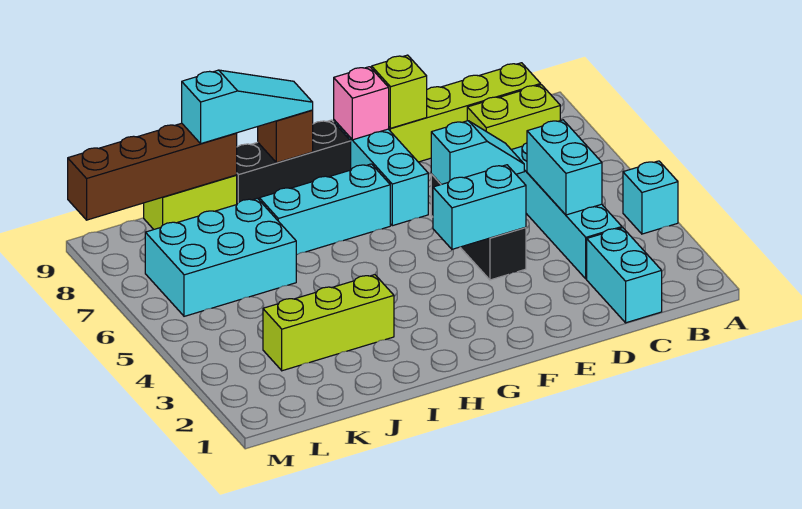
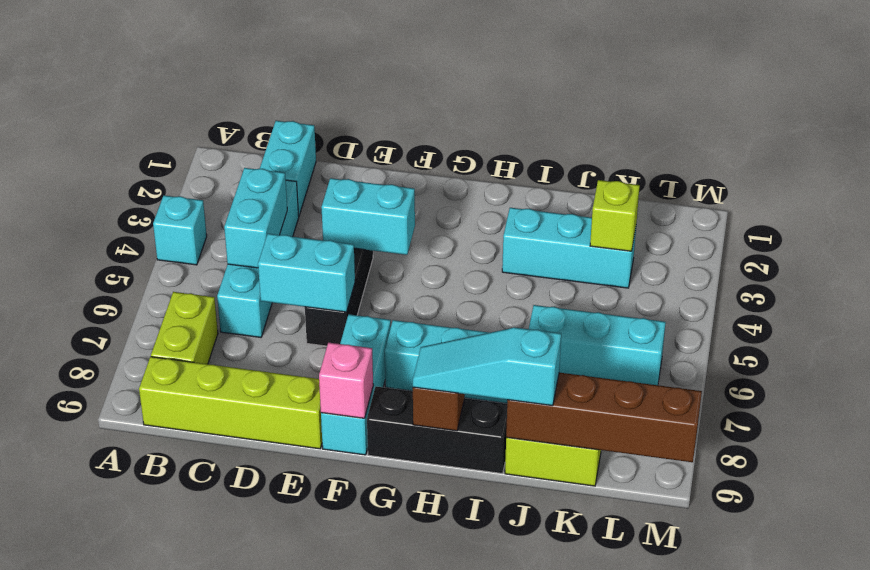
lime 1x2 brick [467,85,560,150] -> lime 1x2 brick turned to [151,292,218,364]
cyan 1x2 slope [431,121,524,184] -> cyan 1x2 brick [258,234,355,312]
lime 1x1 brick [372,55,427,128] -> lime 1x1 brick moved to [590,180,640,251]
lime 1x3 brick [263,275,394,371] -> cyan 1x3 brick [502,208,636,288]
cyan 2x3 brick [145,198,296,316] -> cyan 1x3 brick [529,305,666,385]

